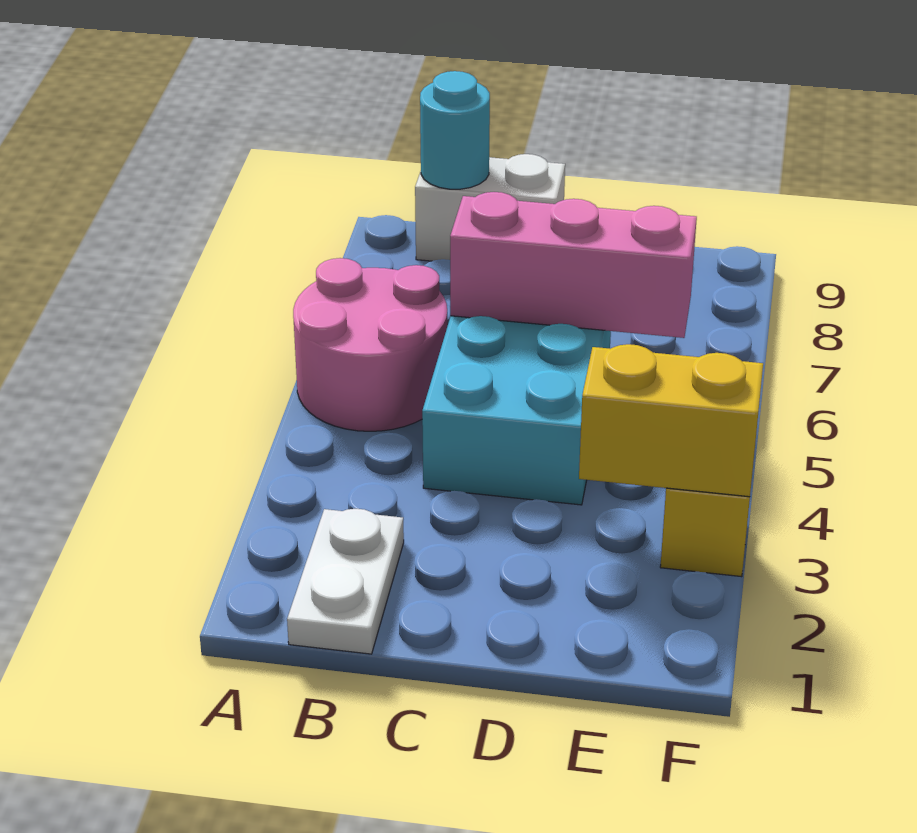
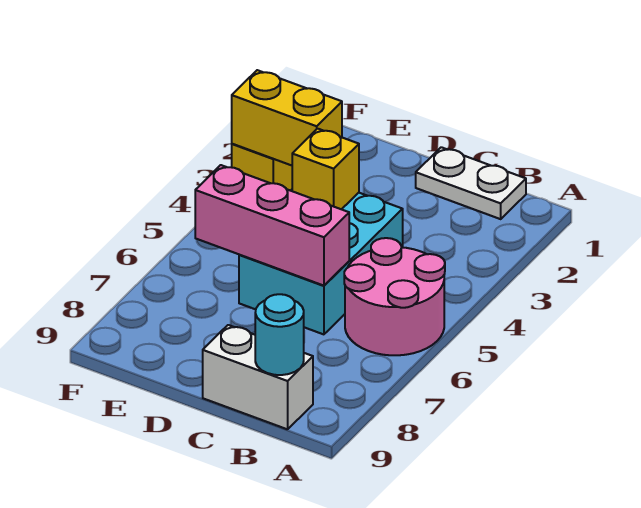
white 1x2 plate [287,509,404,654] -> white 1x2 plate turned to [416,147,526,219]
none -> yellow 1x1 brick [292,129,359,209]

